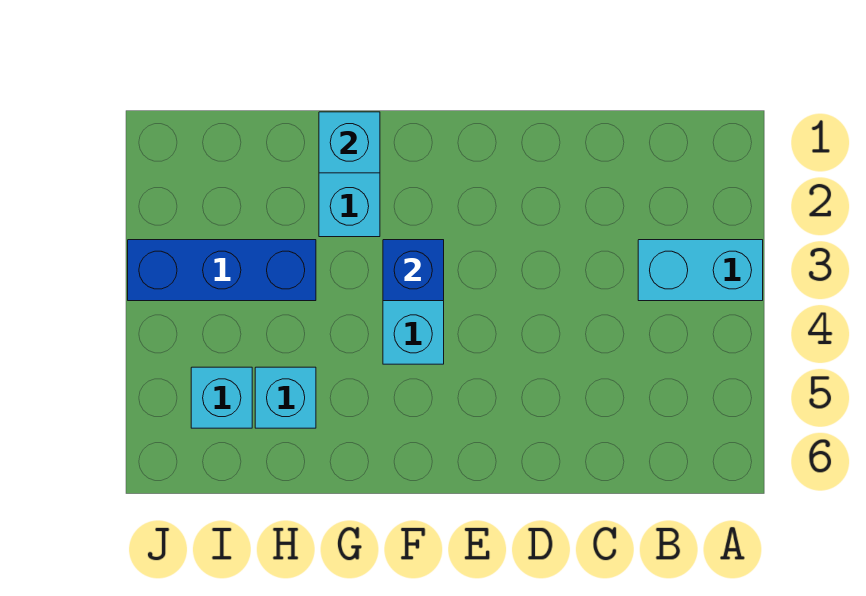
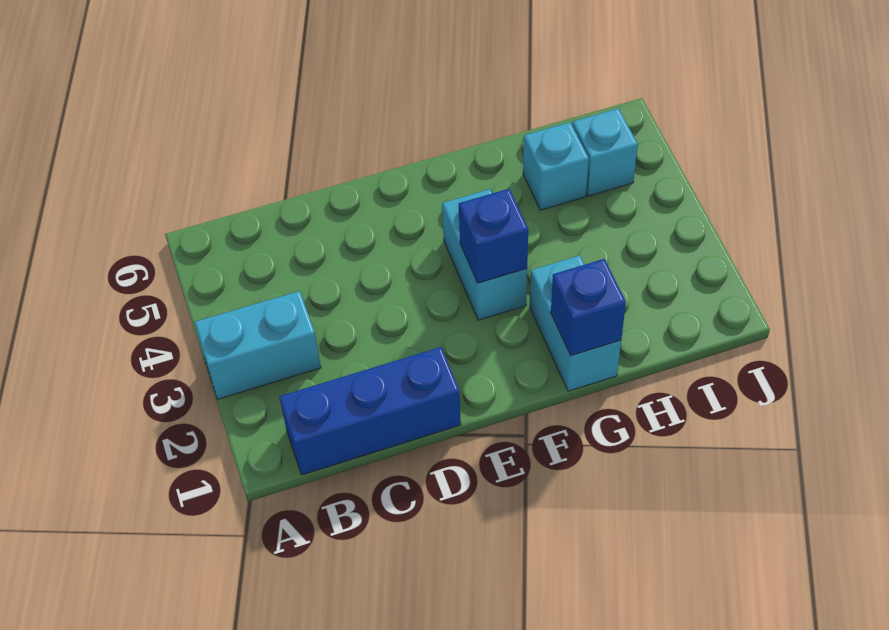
cyan 1x1 brick [319,112,380,173] -> blue 1x1 brick [551,259,626,356]
blue 1x3 brick [128,240,316,301] -> blue 1x3 brick moved to [279,347,461,475]

